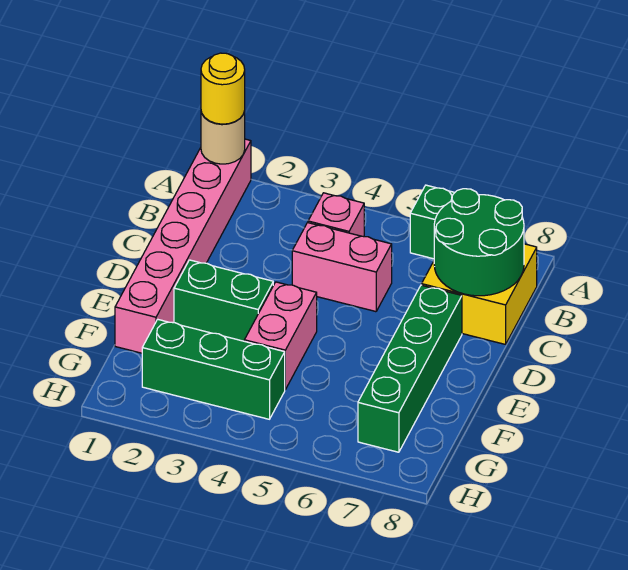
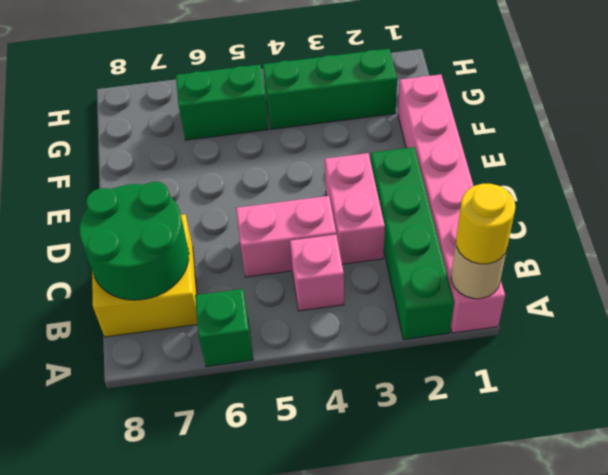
green 1x4 brick [358,285,462,452] -> green 1x4 brick moved to [371,147,454,340]
green 1x2 brick [174,260,273,341] -> green 1x2 brick moved to [176,65,269,140]
pink 1x2 brick [244,282,317,389] -> pink 1x2 brick moved to [325,153,385,264]

